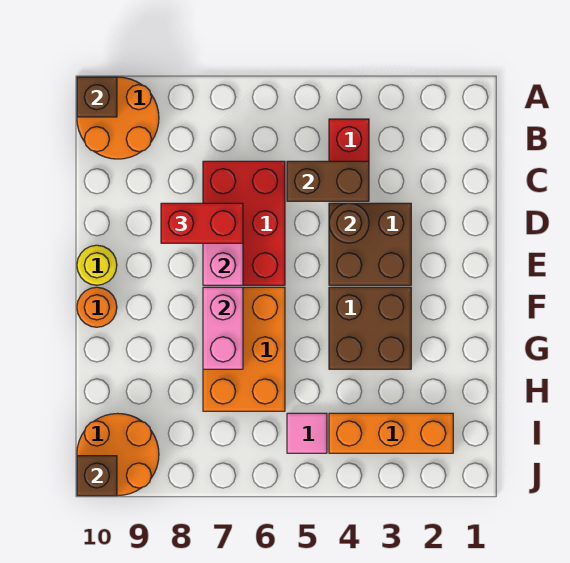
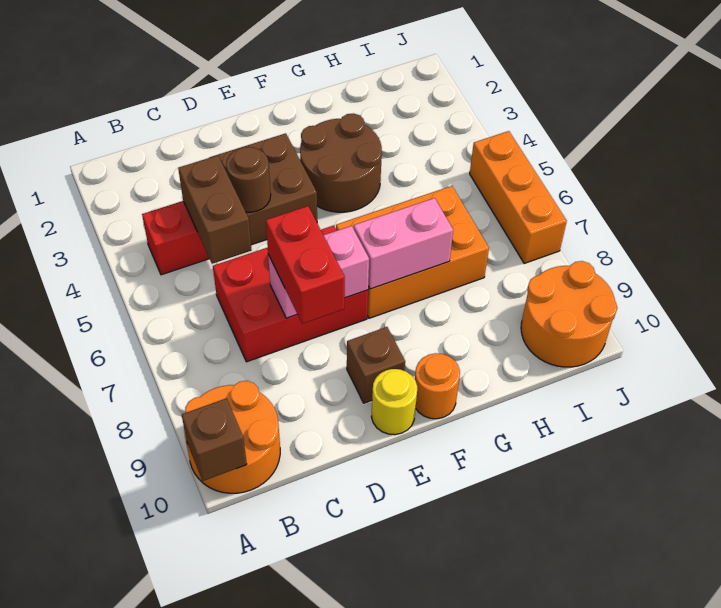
brown 2x2 brick [329,287,411,369] -> brown 2x2 round brick [300,113,382,212]
orange 1x3 brick [329,413,453,453] -> orange 1x3 brick moved to [470,131,567,263]
pink 1x1 tile [287,413,327,453] -> none
brown 1x1 brick [77,456,117,496] -> brown 1x1 brick moved to [347,327,405,403]

